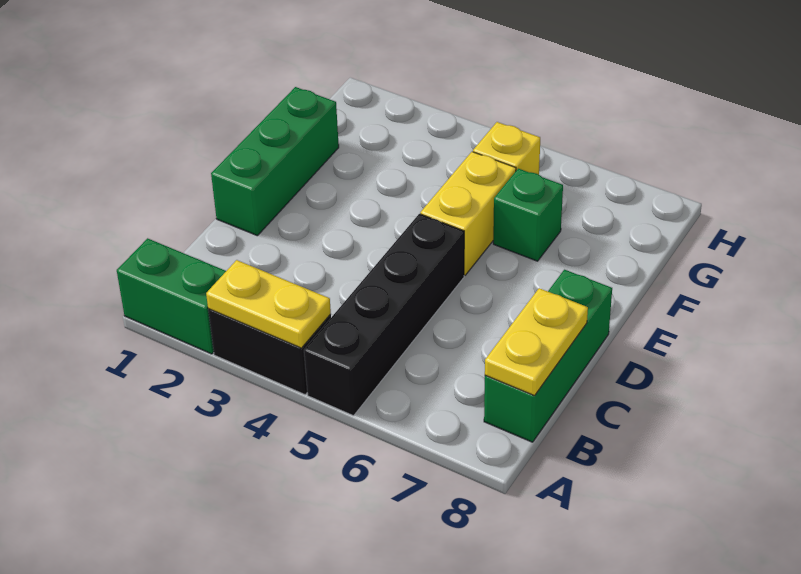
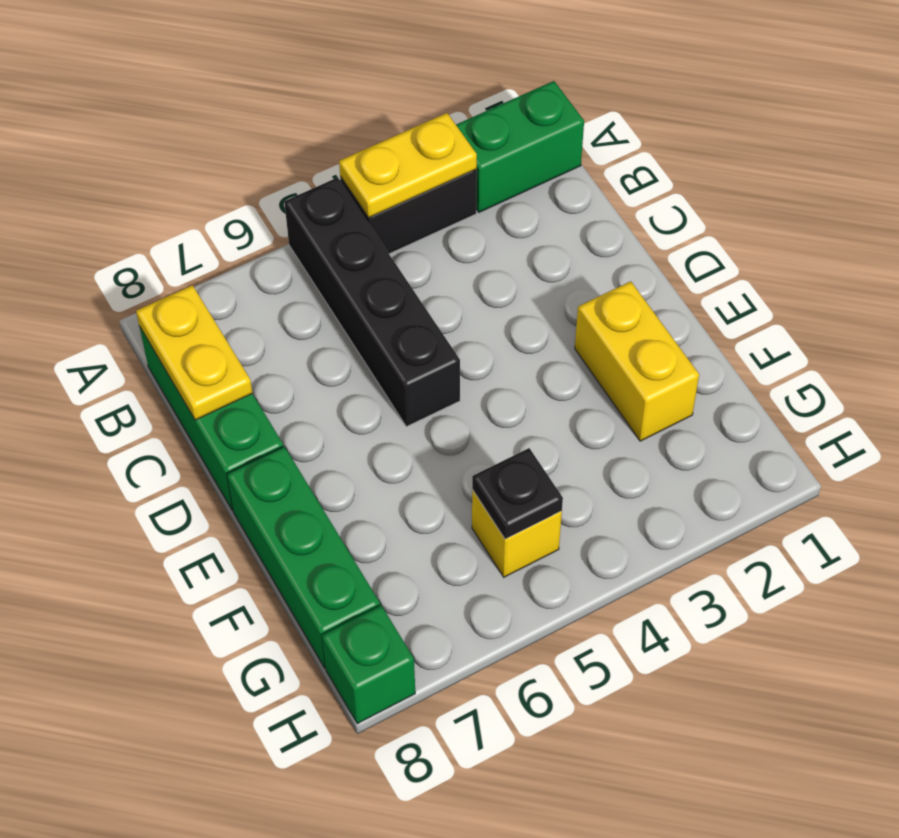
green 1x3 brick [211,87,339,236] -> green 1x3 brick moved to [227,447,380,668]
yellow 1x2 brick [420,152,516,275] -> yellow 1x2 brick moved to [575,281,699,441]
green 1x1 brick [493,169,563,261] -> green 1x1 brick moved to [322,605,415,724]
none -> black 1x1 plate [472,448,563,539]

